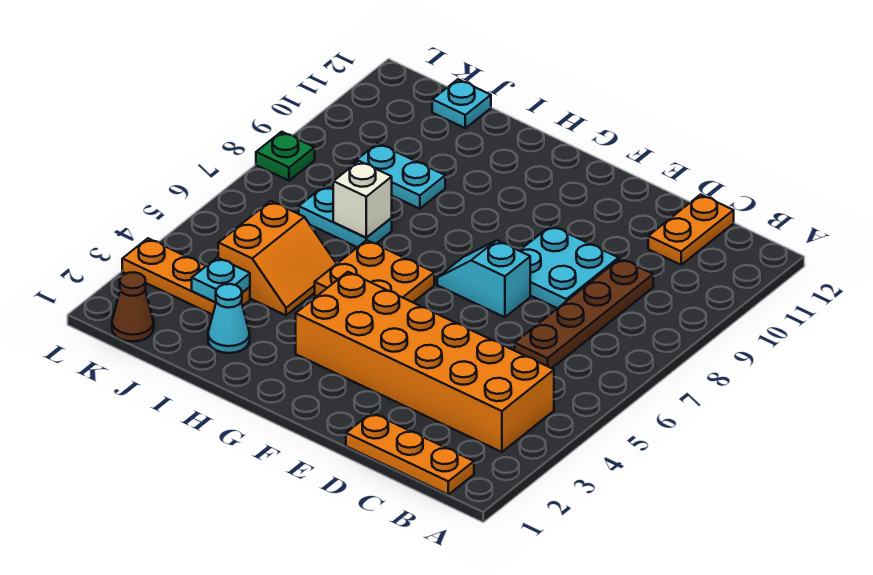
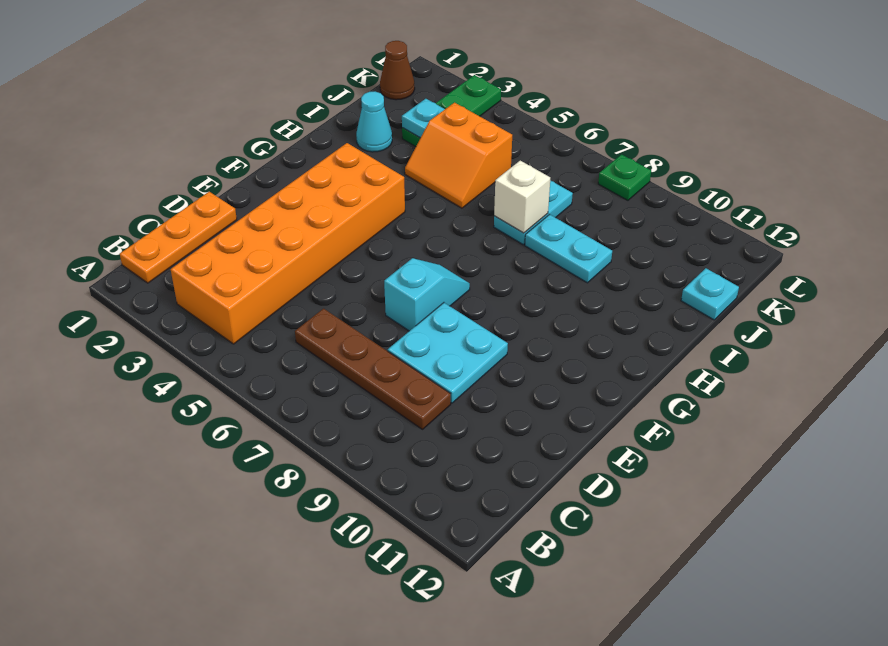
orange 1x2 plate [648,195,734,265] -> none
orange 2x2 plate [315,240,434,302] -> none
cyan 1x2 plate [352,143,445,209] -> cyan 1x2 plate turned to [525,215,612,283]
orange 1x3 plate [122,238,250,315] -> green 1x3 plate [402,75,501,147]

